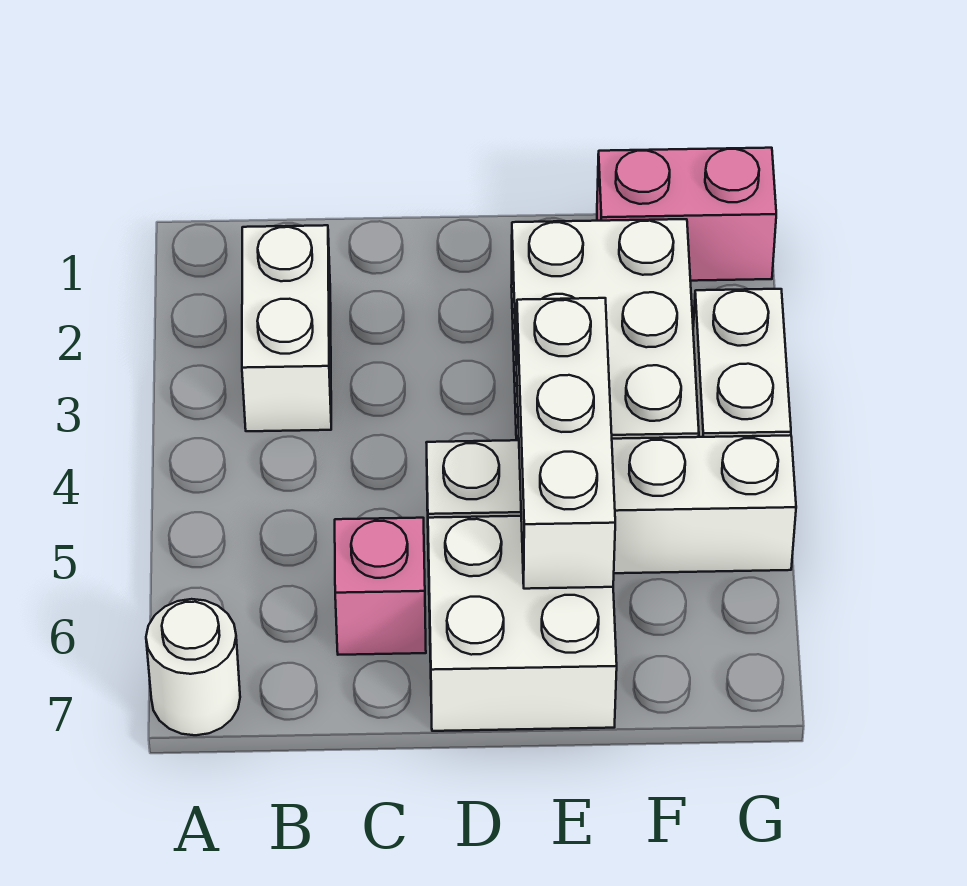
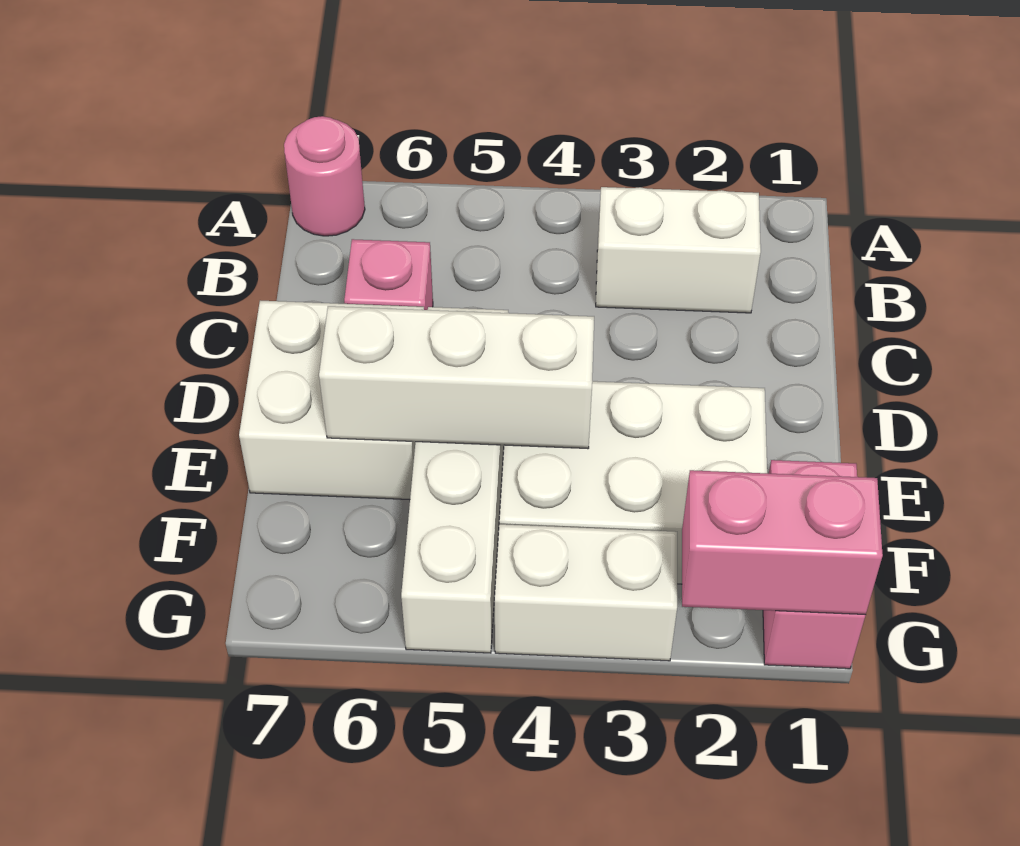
white 1x1 round brick [146,599,240,735] -> pink 1x1 round brick [284,116,365,236]
none -> pink 1x2 brick [682,470,883,615]

